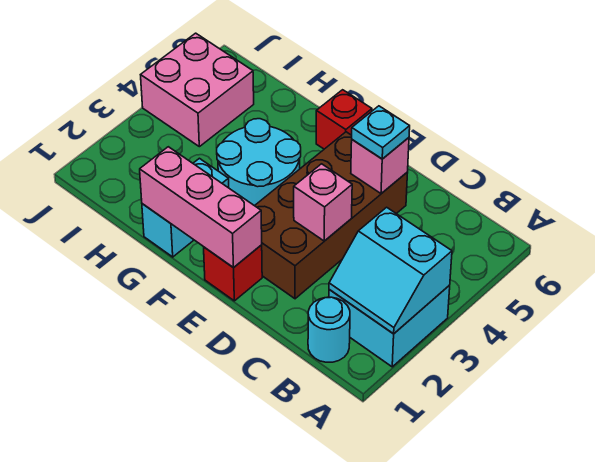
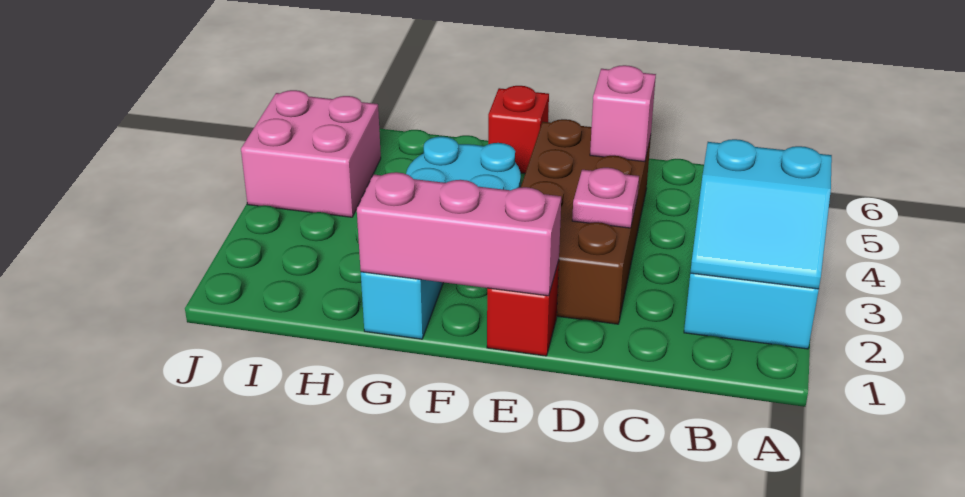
cyan 1x1 round brick [308,297,350,362] -> none
pink 1x1 brick [294,164,352,241] -> pink 1x1 plate [572,168,639,228]
cyan 1x1 plate [352,106,410,159] -> none

